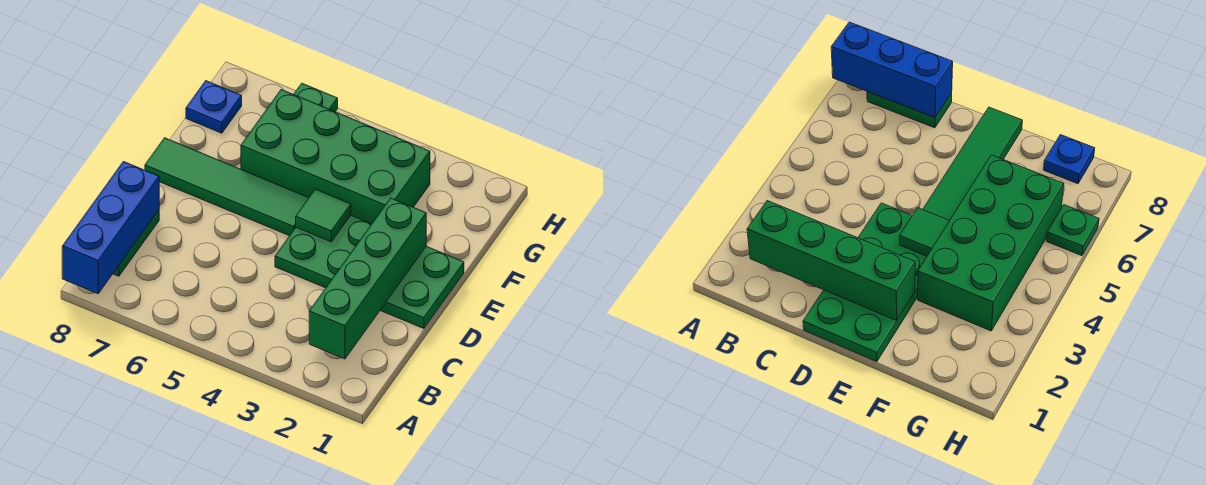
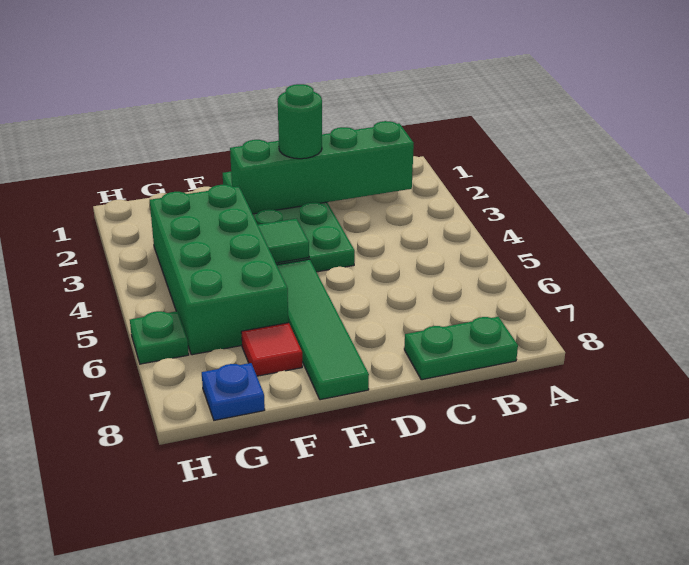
blue 1x3 brick [62,162,159,294] -> none
none -> green 1x1 round brick [278,84,322,159]
none -> red 1x1 tile [241,323,302,376]

